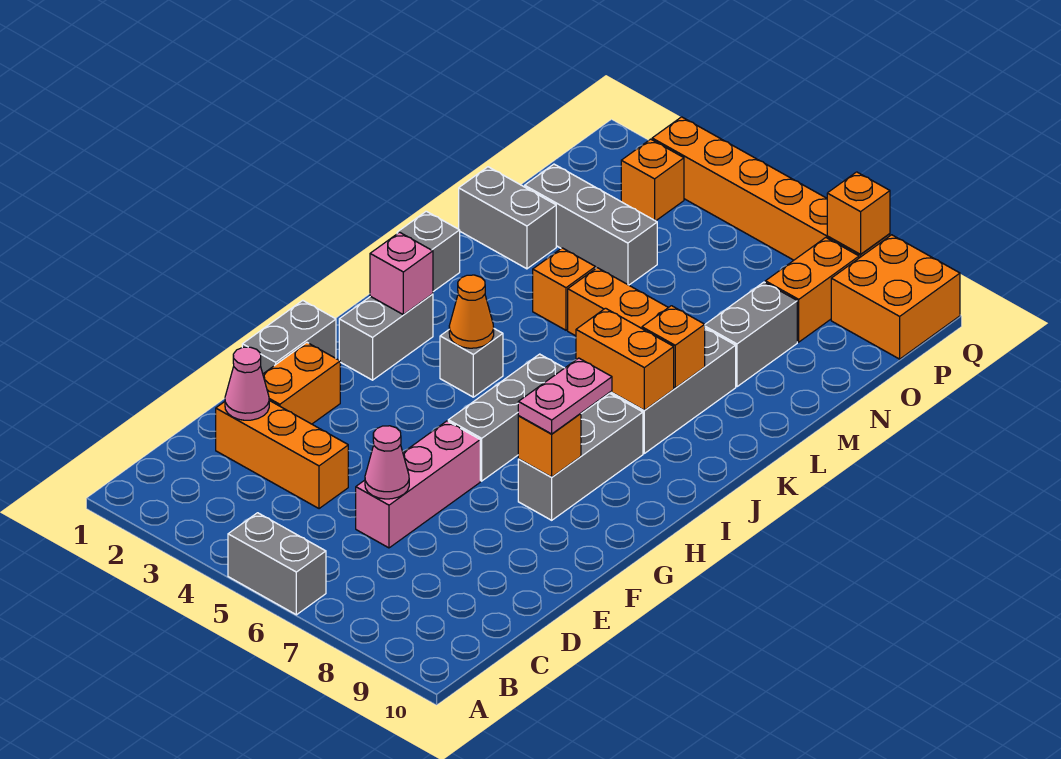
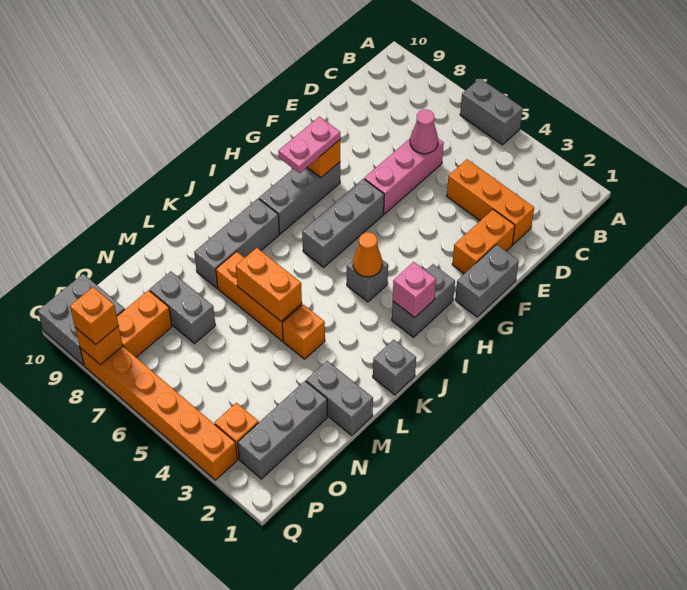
pink 1x1 cone [225,347,269,420] -> none
orange 1x2 brick [576,308,674,410] -> orange 1x2 brick moved to [236,248,302,321]
orange 1x1 brick [642,306,705,388] -> orange 1x1 brick moved to [70,287,119,345]
grey 1x2 brick [705,282,797,387] -> grey 1x2 brick turned to [150,271,216,344]
grey 1x3 brick [525,164,657,285] -> grey 1x3 brick turned to [238,381,327,479]
orange 2x2 brick [831,235,960,359] -> grey 2x2 brick [38,274,125,365]

